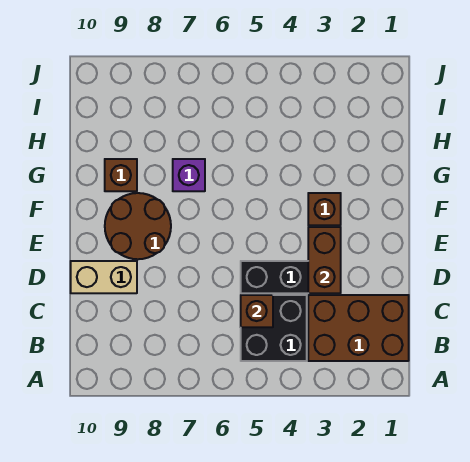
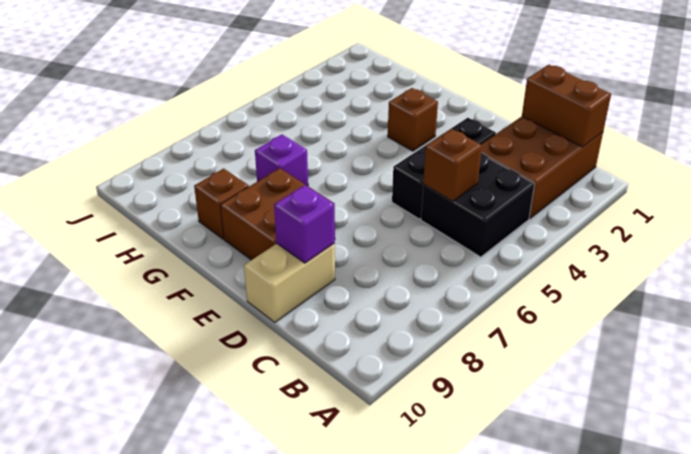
brown 1x2 brick [308,227,341,293] -> brown 1x2 brick moved to [522,65,611,147]
none -> purple 1x1 brick [274,185,335,263]
brown 2x2 round brick [105,193,171,259] -> brown 2x2 brick [220,168,335,260]

